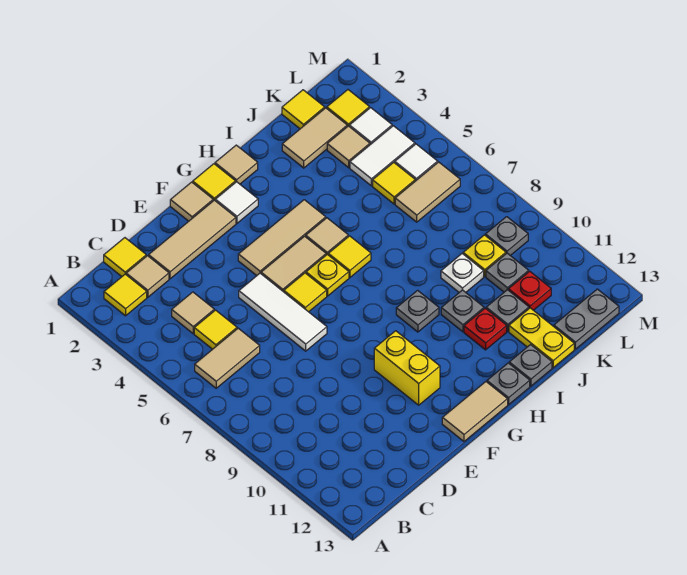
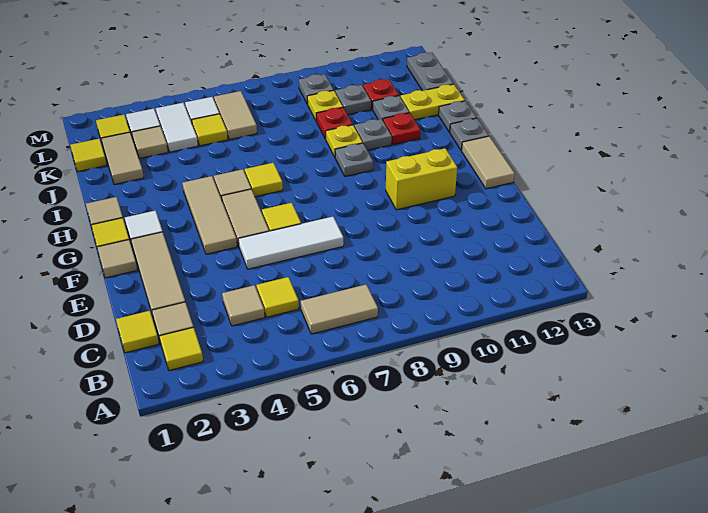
tan 1x2 tile [195,328,260,388] -> tan 1x2 tile turned to [301,285,378,334]
yellow 1x1 plate [306,254,349,296] -> yellow 1x1 plate moved to [326,125,363,157]
white 1x1 plate [441,254,484,292] -> red 1x1 plate [316,107,353,139]

